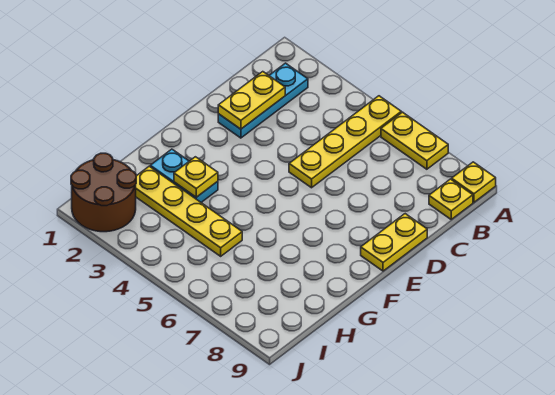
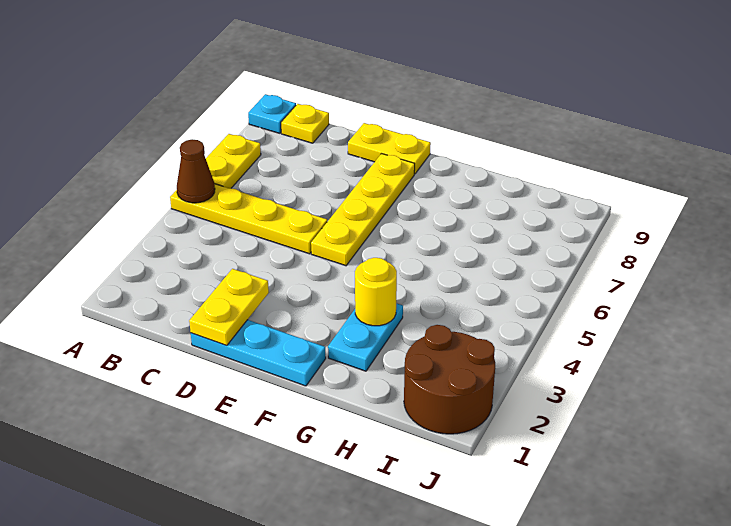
none -> brown 1x1 cone [177,139,215,203]
yellow 1x1 plate [452,162,496,202] -> cyan 1x1 plate [248,94,296,133]
cyan 1x3 plate [218,63,308,138] -> cyan 1x3 plate moved to [191,320,326,386]
yellow 1x2 plate [218,72,285,129] -> yellow 1x2 plate turned to [189,269,269,345]
yellow 1x1 plate [174,157,218,197] -> yellow 1x1 round brick [355,258,397,326]
yellow 1x4 plate [136,166,242,256] -> yellow 1x4 plate moved to [311,154,415,266]

